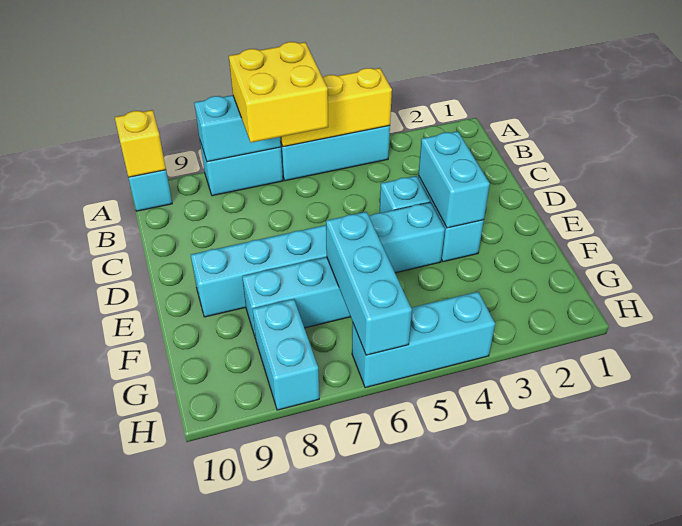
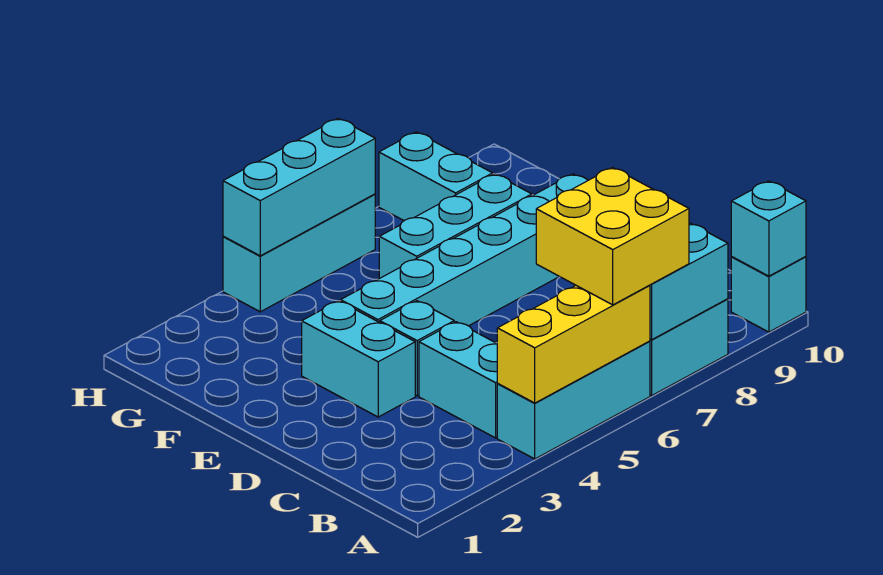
yellow 1x1 brick [115,110,166,177] -> cyan 1x1 brick [731,181,806,276]
cyan 1x2 brick [418,131,490,228] -> cyan 1x2 brick moved to [419,322,498,438]
cyan 1x3 brick [326,212,412,355] -> cyan 1x3 brick turned to [223,119,375,256]

